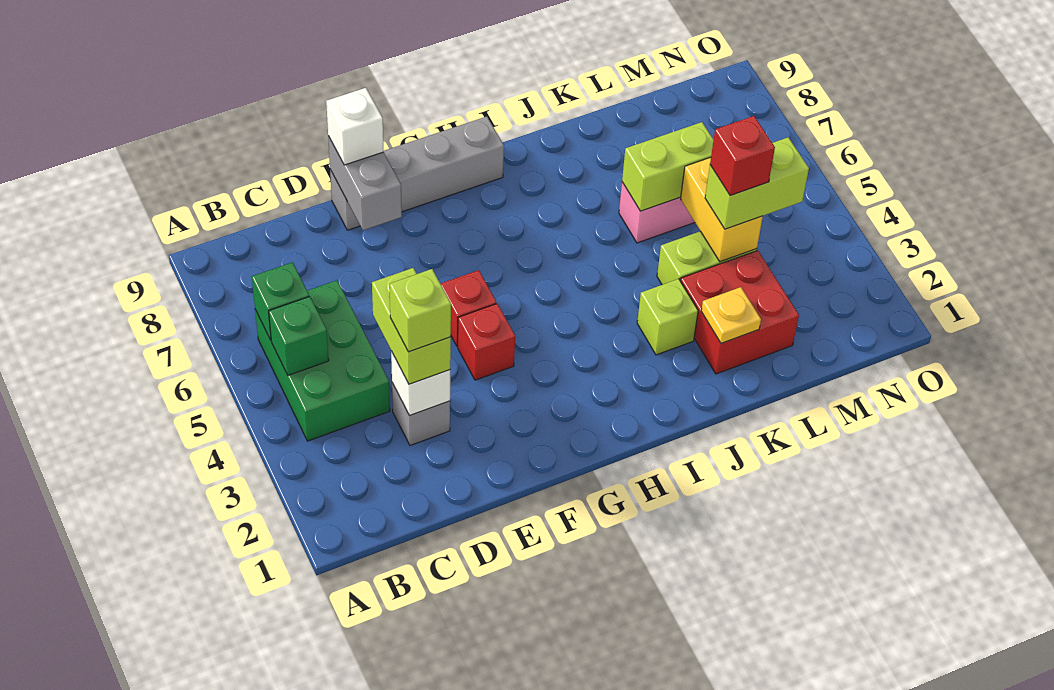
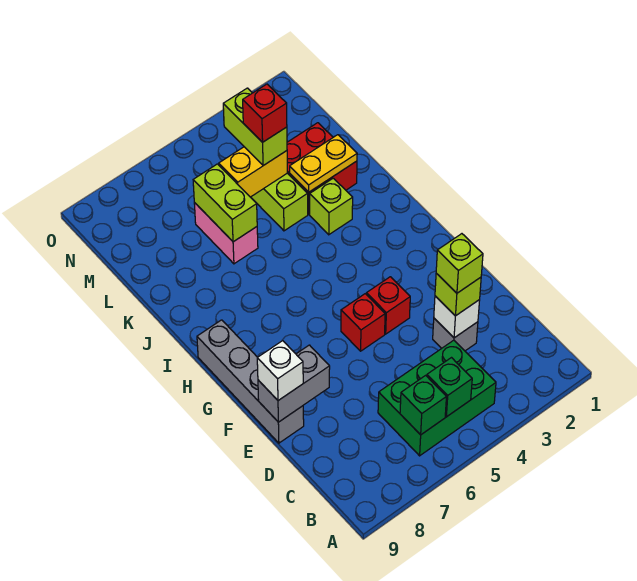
lime 1x2 brick [372,268,451,384] -> lime 1x1 brick [435,273,481,316]
yellow 1x1 plate [701,287,761,343] -> yellow 1x2 plate [290,135,357,192]

